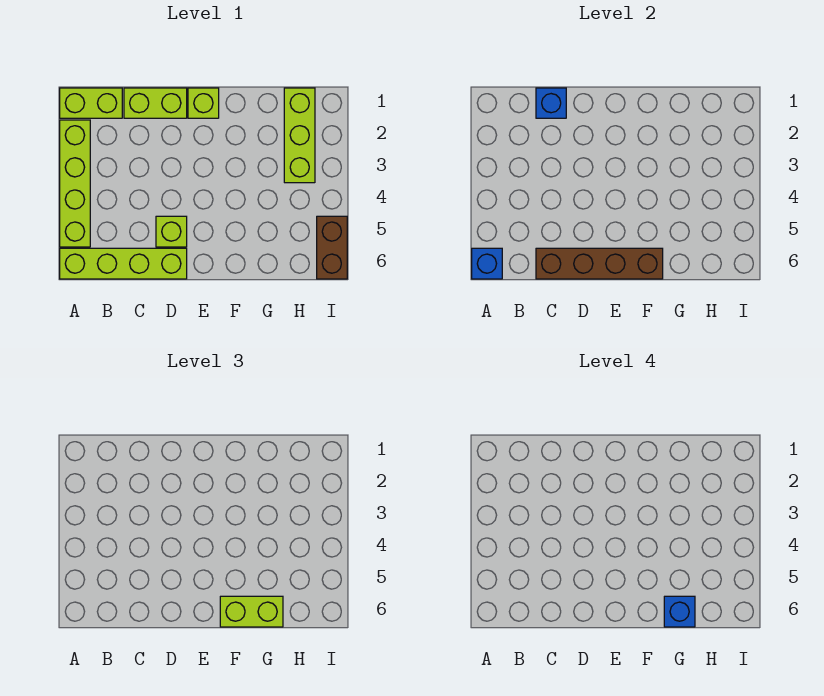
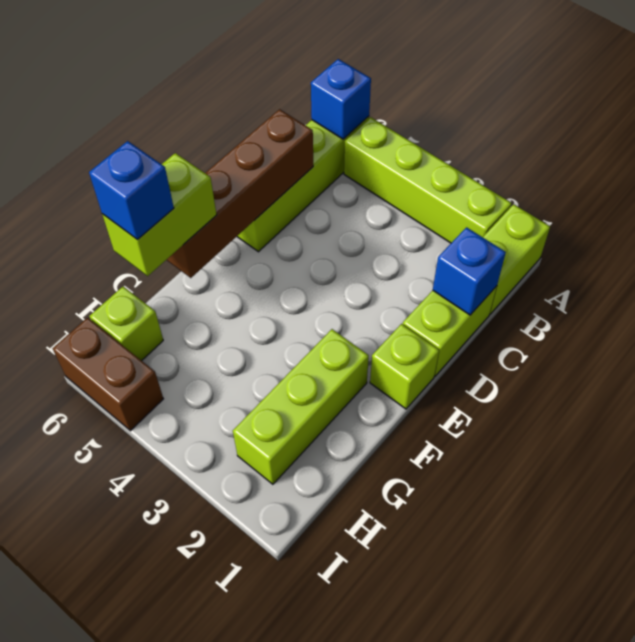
lime 1x1 brick [156,216,187,247] -> lime 1x1 brick moved to [89,287,163,361]
lime 1x3 brick [284,88,315,183] -> lime 1x3 brick turned to [233,329,369,484]

